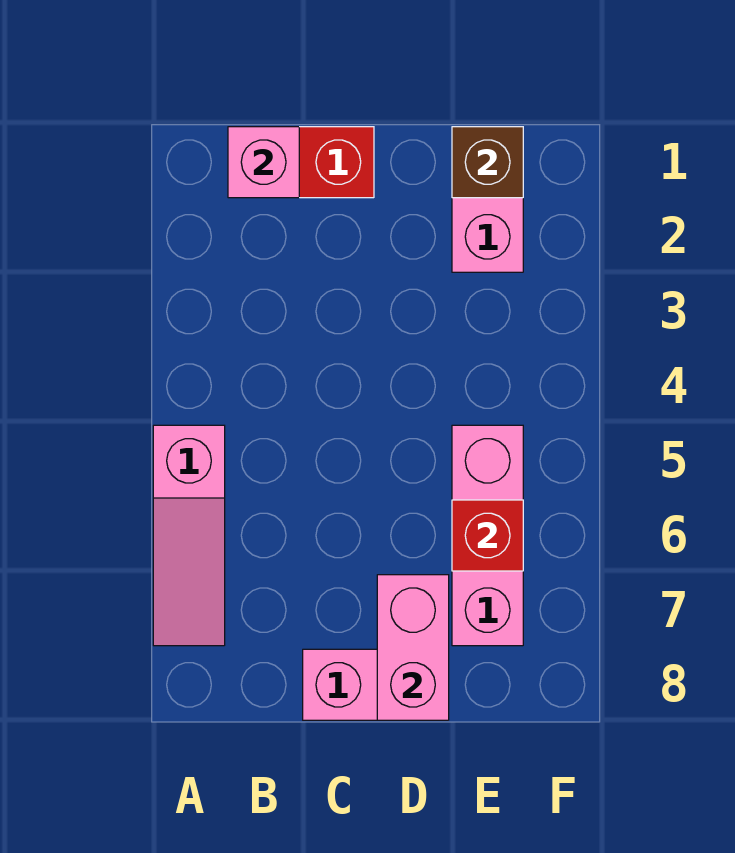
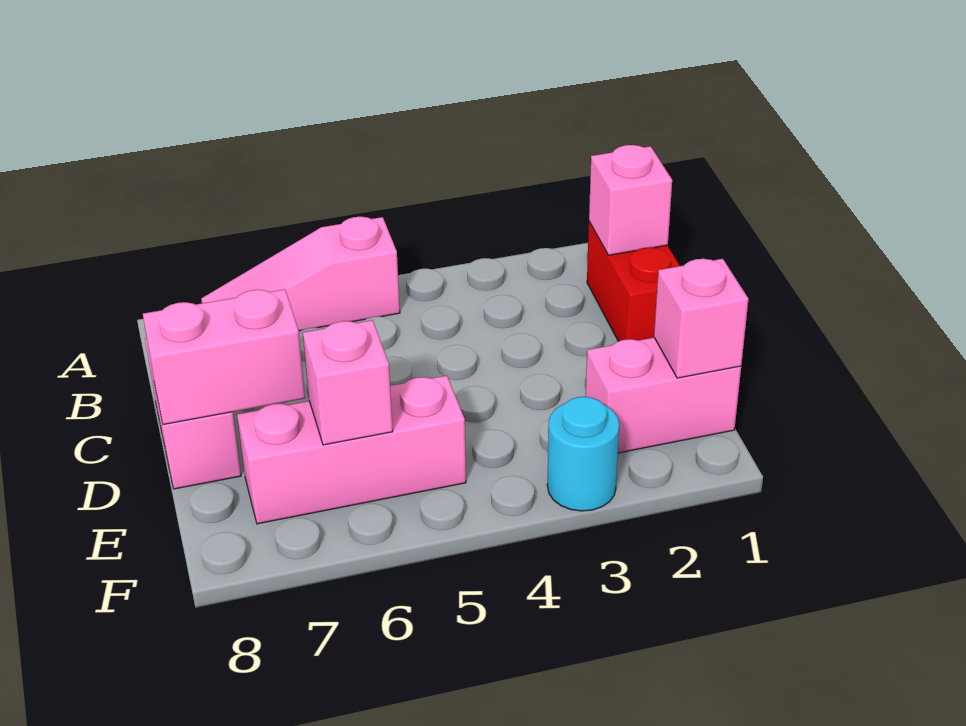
brown 1x1 brick [452,127,523,198] -> pink 1x1 brick [654,259,748,378]
red 1x1 brick [452,500,523,571] -> pink 1x1 brick [303,320,393,445]
none -> cyan 1x1 round brick [547,397,619,511]

